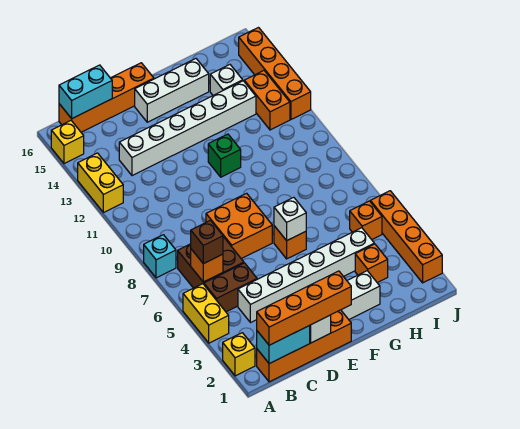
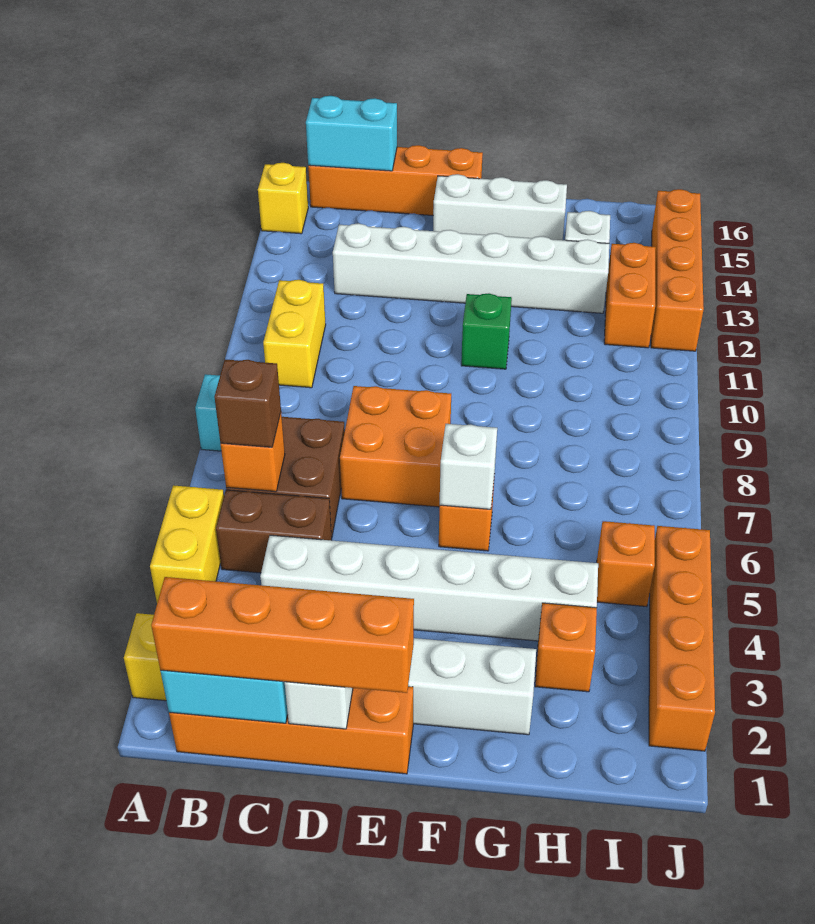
yellow 1x2 brick [78,153,123,213] -> yellow 1x2 brick moved to [263,280,326,388]

